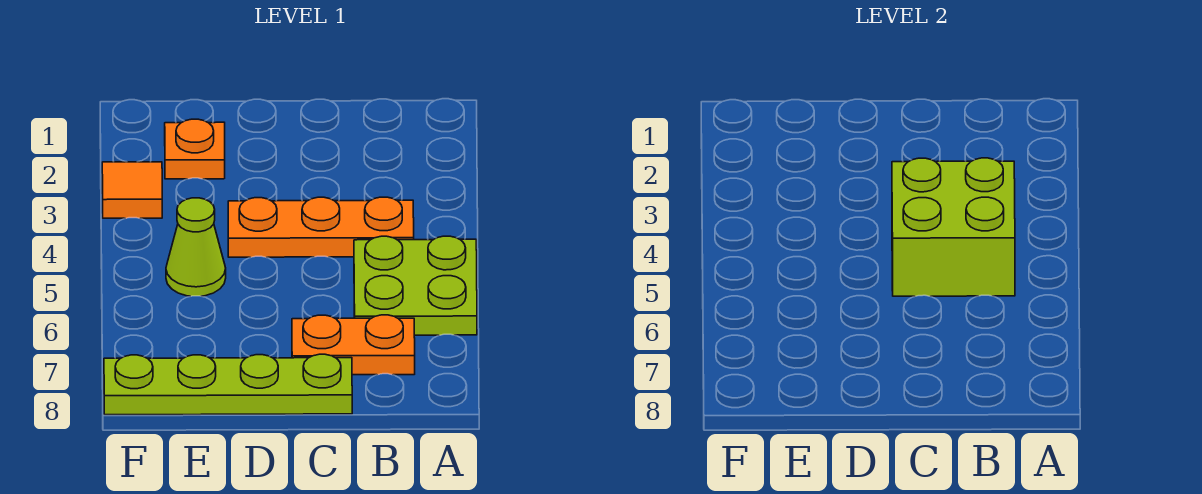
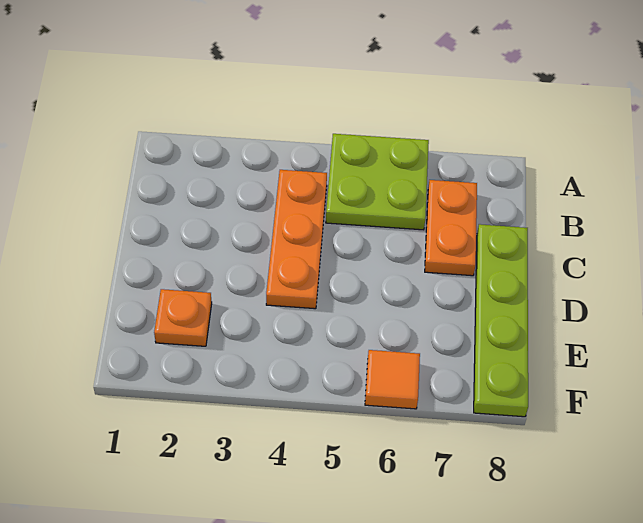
lime 2x2 brick [892,158,1015,296] -> none
lime 1x1 cone [166,198,226,296] -> none
orange 1x1 tile [102,162,162,218] -> orange 1x1 tile moved to [365,350,420,409]

